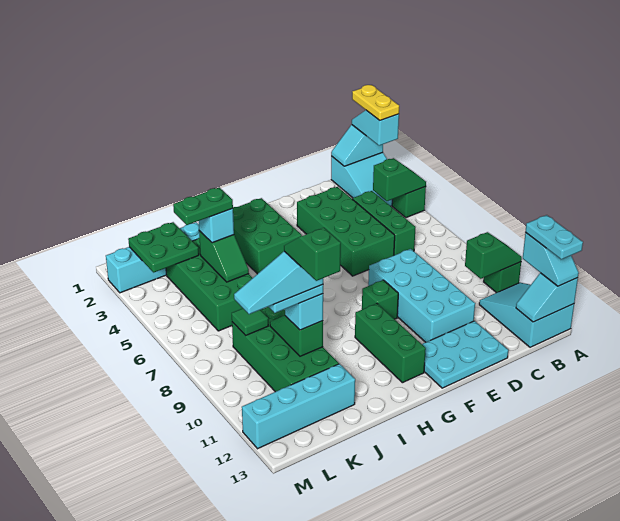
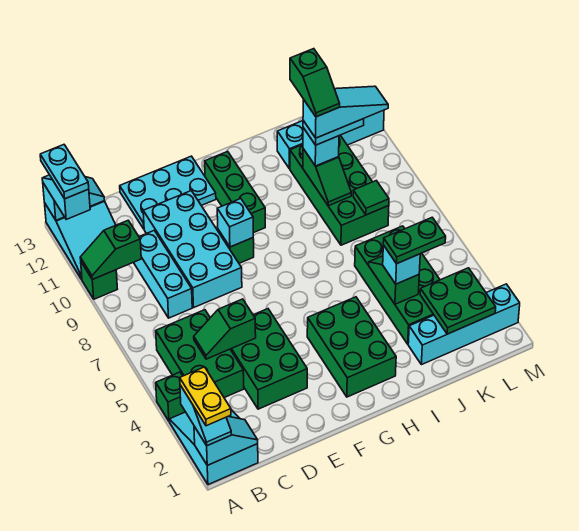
green 1x2 slope [373,158,426,201] -> green 1x2 slope moved to [194,299,256,359]
green 1x3 brick [352,191,416,255] -> green 2x3 brick [156,310,244,398]
none -> cyan 1x3 brick [134,230,192,318]
green 2x4 brick [297,187,395,276] -> green 2x3 brick [230,309,307,409]
none -> cyan 1x1 brick [217,199,253,247]

